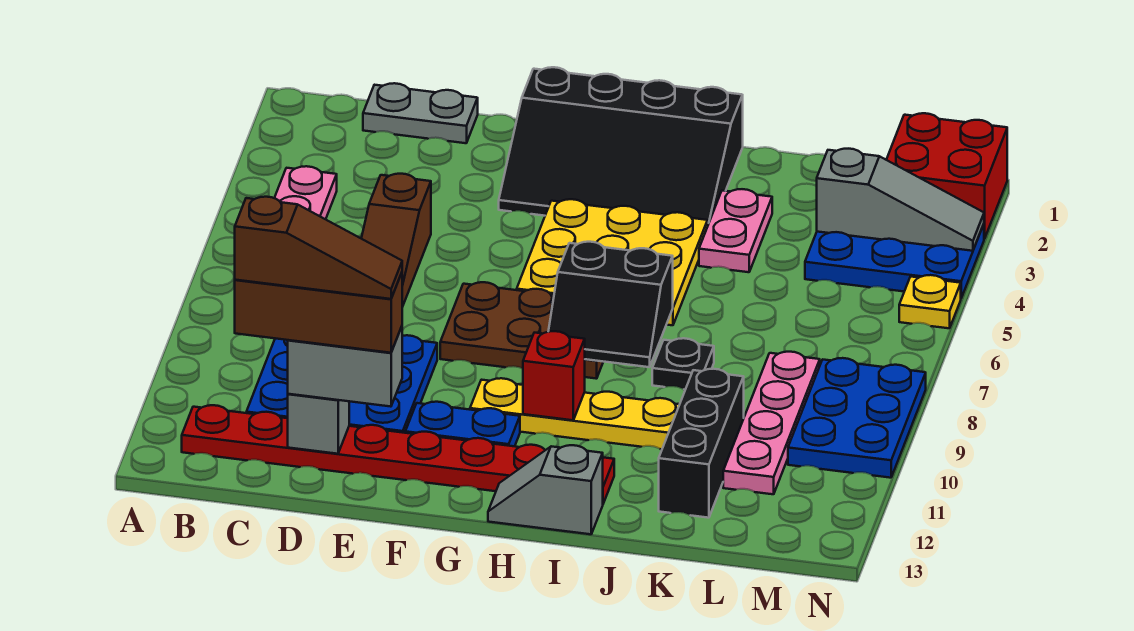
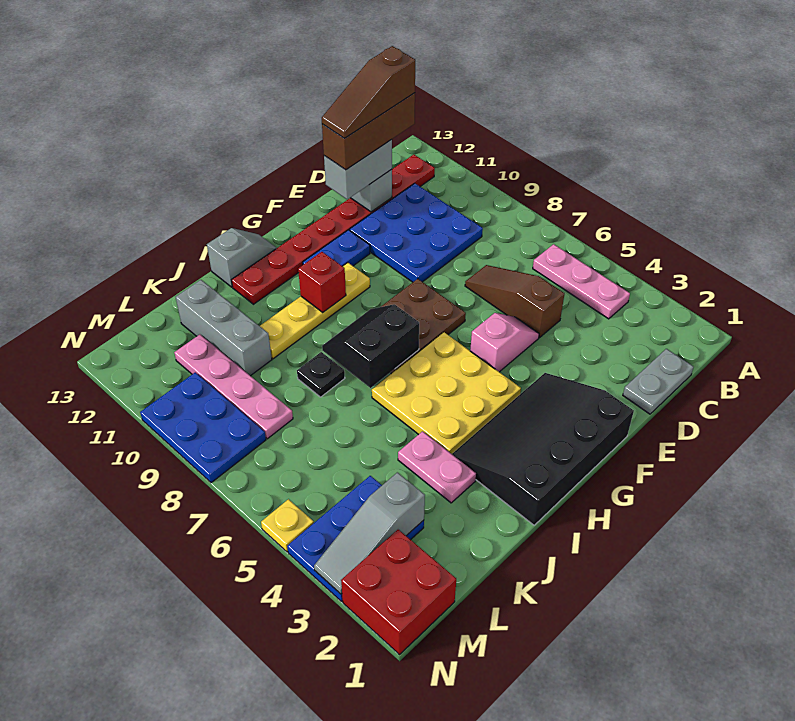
none -> pink 1x2 slope [470,313,539,372]
black 1x3 brick [659,369,744,518] -> grey 1x3 brick [176,280,272,376]

